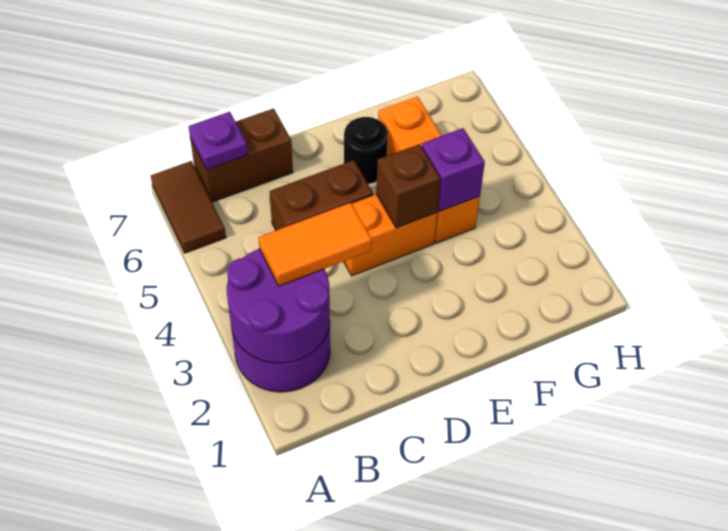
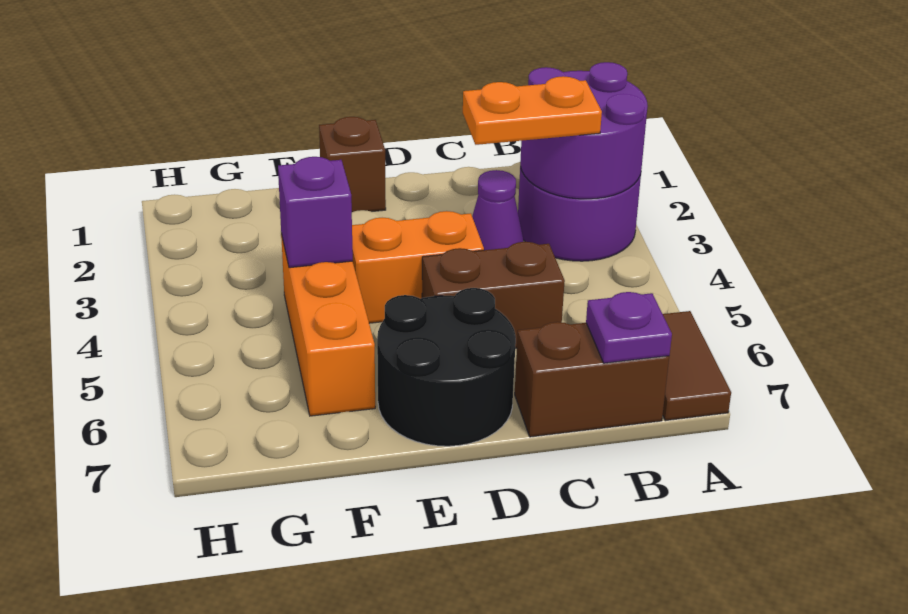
orange 1x2 tile [258,203,372,286] -> orange 1x2 plate [463,76,602,145]
none -> purple 1x1 cone [472,170,524,250]
brown 1x1 brick [376,144,441,228] -> brown 1x1 brick moved to [319,117,386,212]
black 1x1 round brick [344,117,388,184] -> black 2x2 round brick [377,288,516,446]

